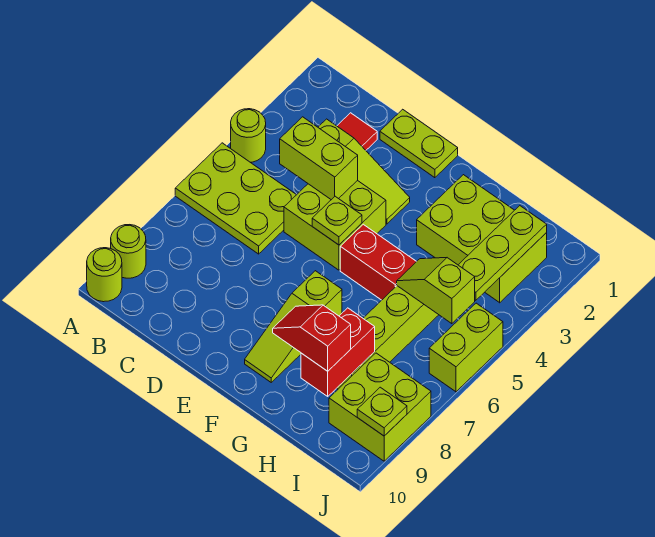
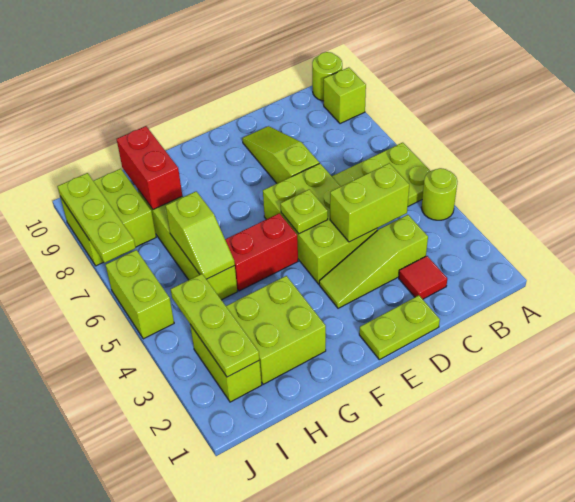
lime 1x1 round brick [111,225,146,278] -> lime 1x1 brick [324,67,366,124]
lime 2x2 brick [284,180,386,270] -> lime 2x3 brick [263,163,378,284]
lime 1x3 slope [245,271,342,382] -> lime 1x3 slope moved to [242,126,319,183]
red 1x2 slope [273,305,351,371] -> none
lime 1x2 slope [397,258,475,324] -> lime 1x2 slope turned to [166,191,235,279]
lime 1x1 plate [357,387,407,436] -> lime 1x3 plate [57,173,136,263]

